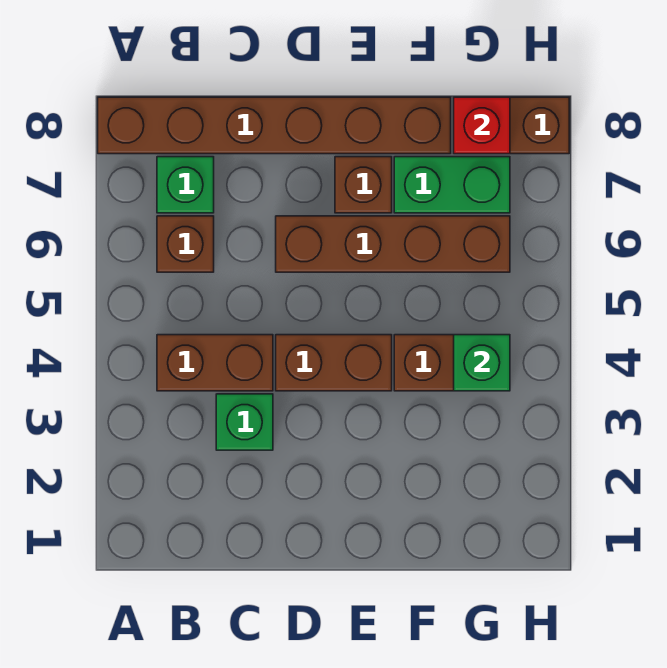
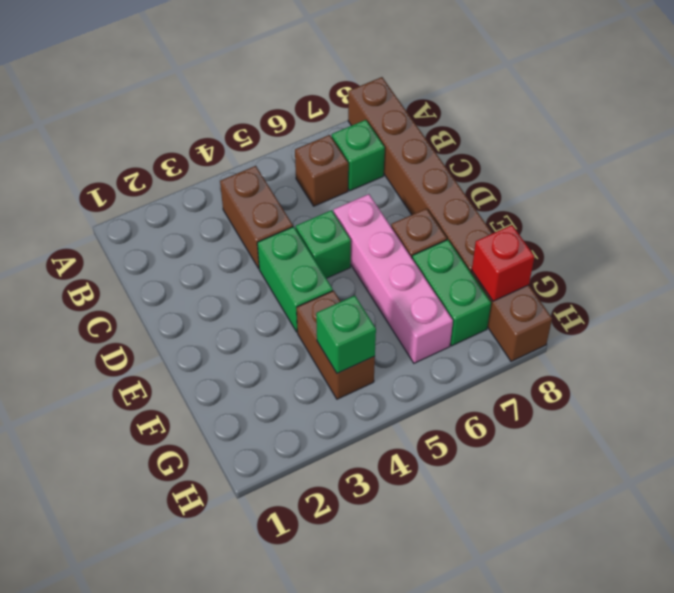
green 1x1 brick [216,394,273,450] -> green 1x1 brick moved to [296,210,351,278]
brown 1x2 brick [276,335,392,391] -> green 1x2 brick [257,227,333,332]
brown 1x4 brick [276,216,510,272] -> pink 1x4 brick [334,194,453,363]

